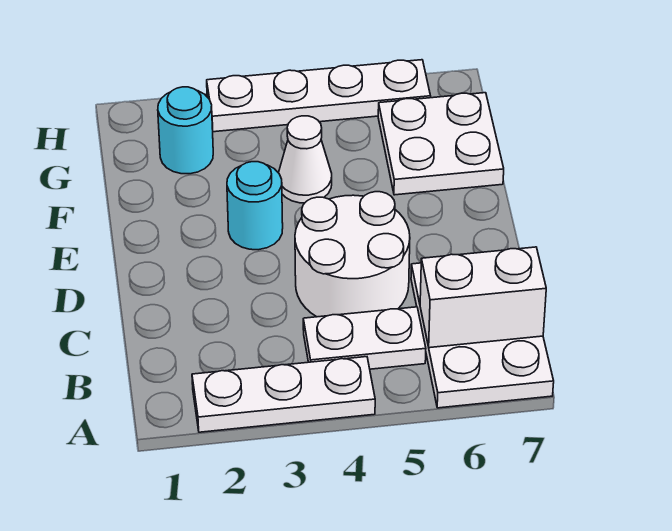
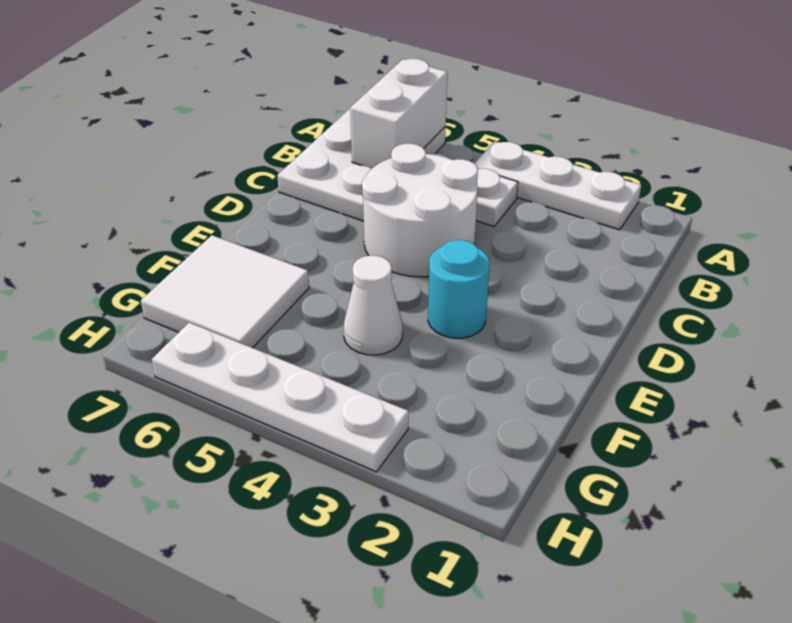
white 1x2 brick [420,247,546,348] -> white 1x2 brick turned to [350,59,447,168]
white 2x2 plate [378,93,504,195] -> white 2x2 tile [141,235,309,348]
cyan 1x1 round brick [158,87,213,174] -> none

